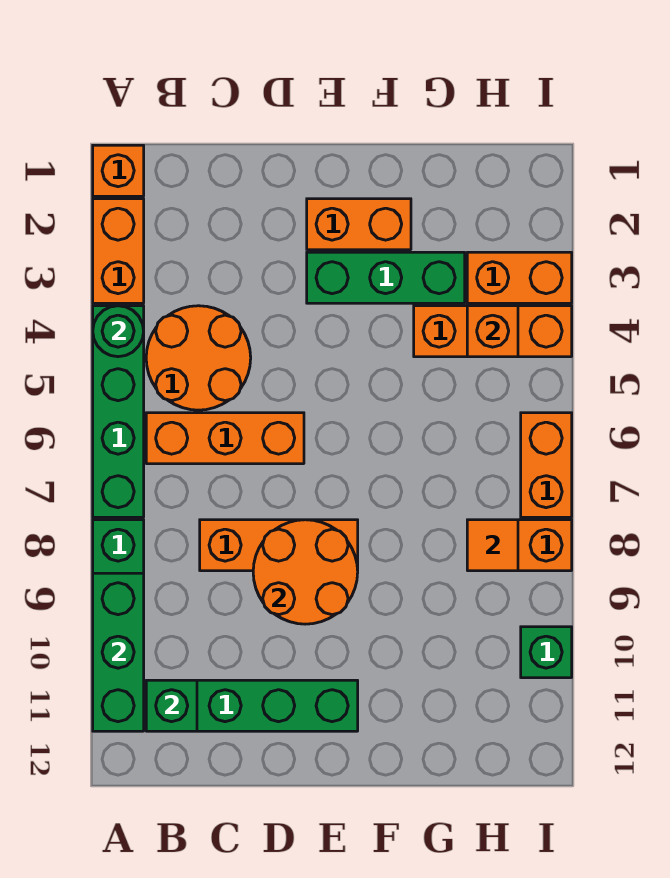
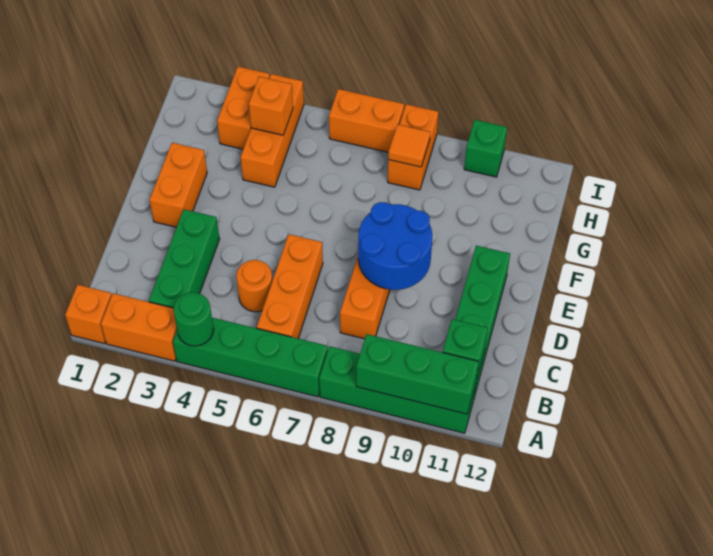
orange 2x2 round brick [146,306,251,410] -> orange 1x1 round brick [236,260,272,312]
orange 2x2 round brick [253,520,358,624] -> blue 2x2 round brick [358,202,432,290]
green 1x3 brick [307,252,465,303] -> green 1x3 brick moved to [149,209,219,308]

